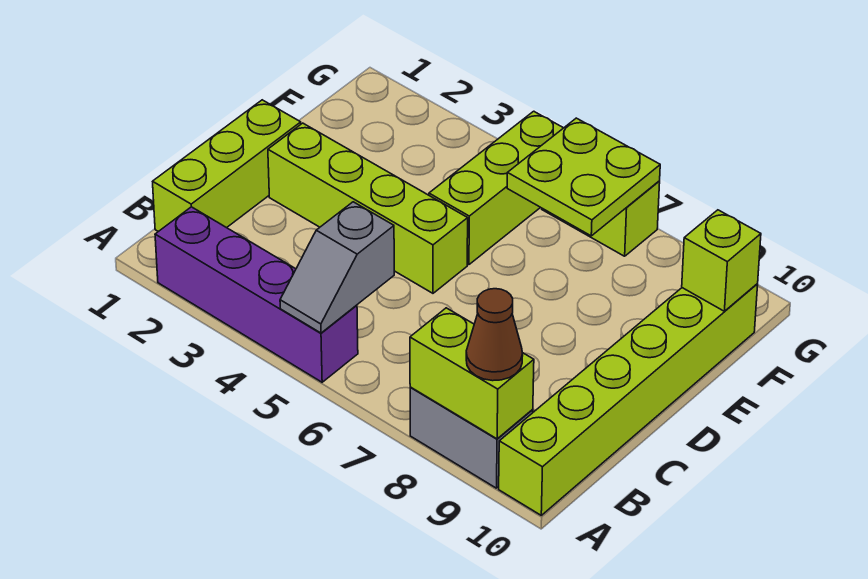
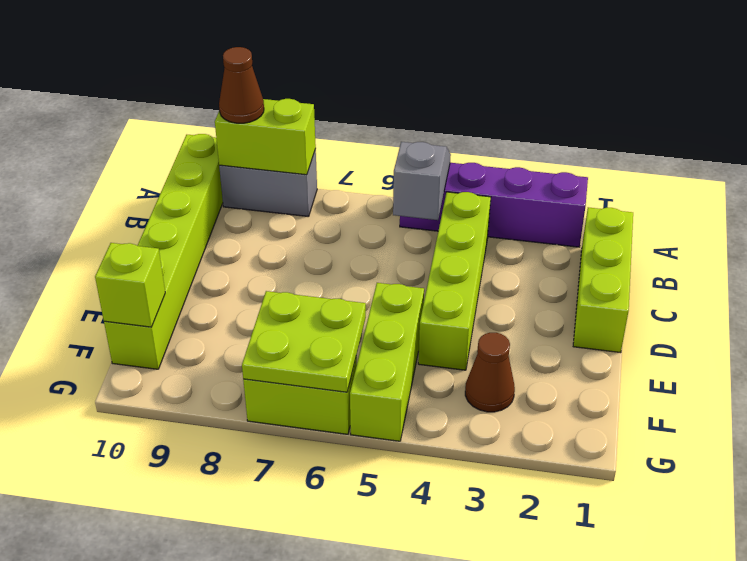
lime 1x4 brick [268,123,468,293] -> lime 1x4 brick turned to [418,192,491,370]
none -> brown 1x1 cone [465,333,515,412]

